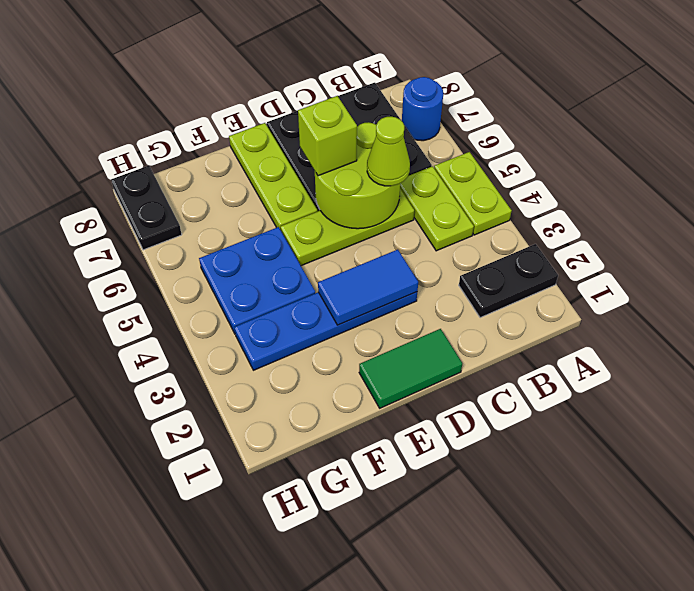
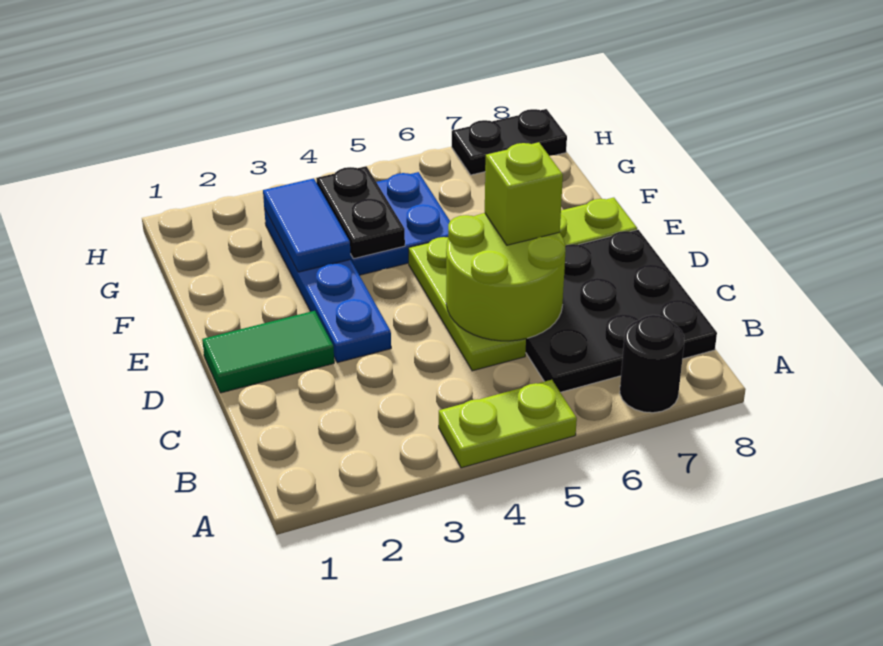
black 1x2 plate [459,244,558,318] -> black 1x2 plate moved to [316,166,405,259]
blue 1x1 round brick [402,77,443,141] -> black 1x1 round brick [620,315,684,413]
lime 1x2 plate [400,166,474,251] -> none
lime 1x1 cone [367,117,410,186] -> none
green 1x2 tile [359,329,462,408] -> green 1x2 tile turned to [202,311,334,393]
blue 1x2 tile [318,250,418,325] -> blue 1x2 tile moved to [263,178,351,272]

